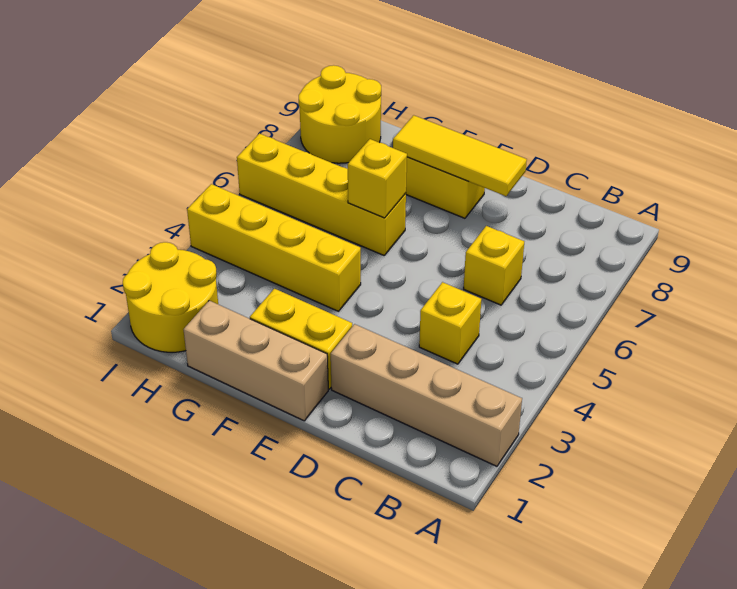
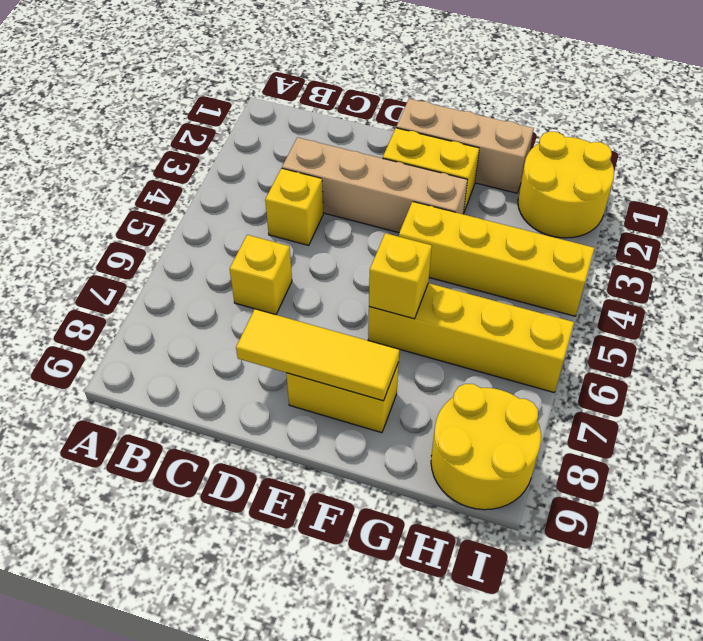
tan 1x4 brick [331,324,522,466] -> tan 1x4 brick moved to [282,137,467,233]

